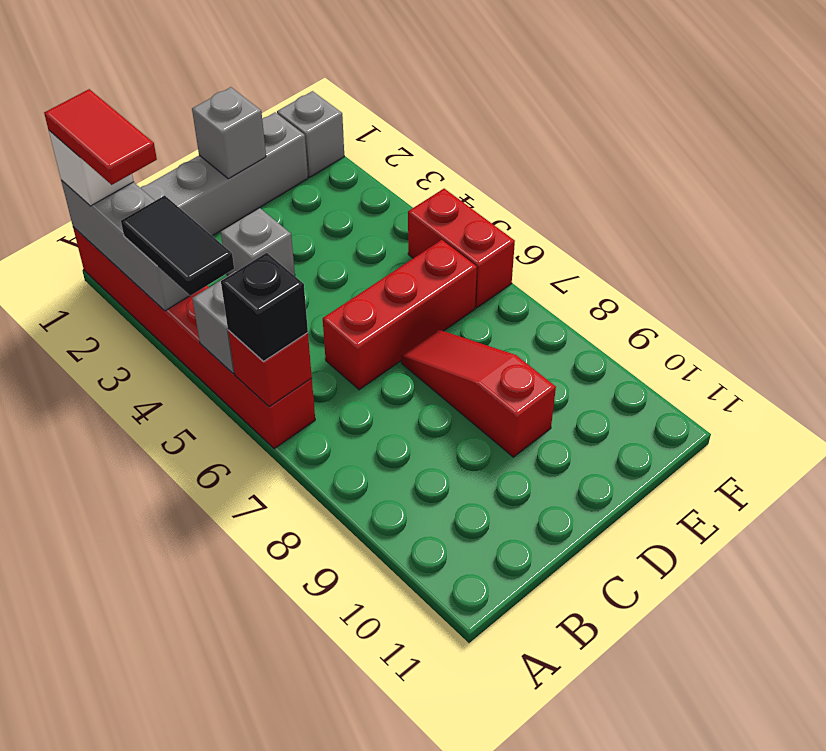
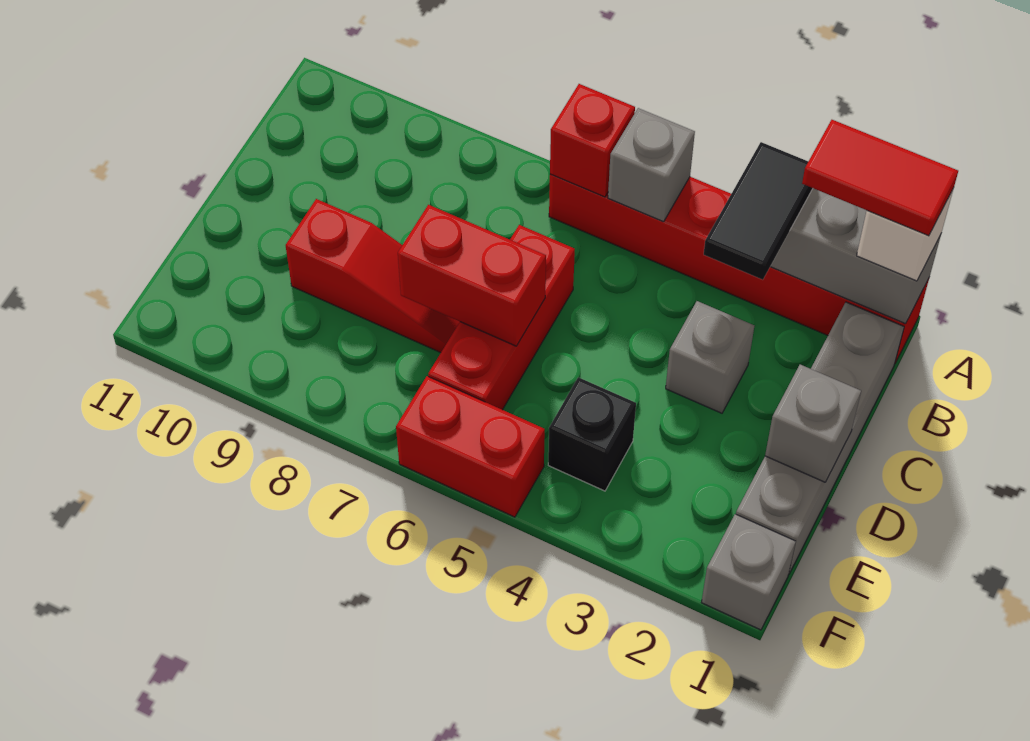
black 1x2 tile [121,195,234,296] -> black 1x2 tile turned to [704,142,813,280]
black 1x1 brick [221,253,308,361] -> black 1x1 brick moved to [548,377,636,491]
none -> red 1x2 brick [398,205,546,346]

